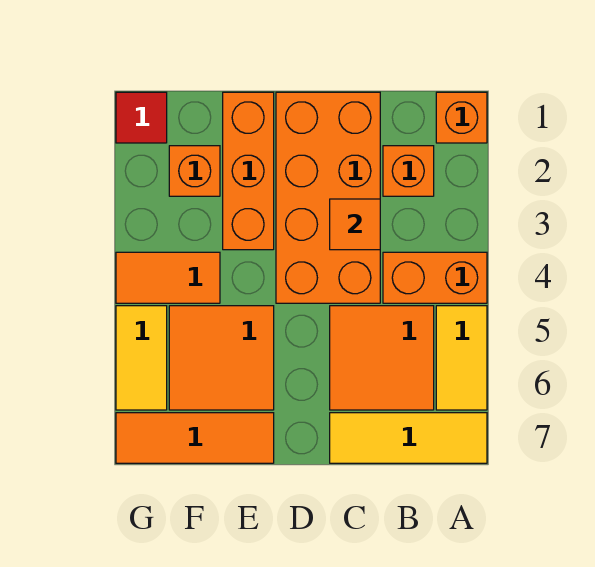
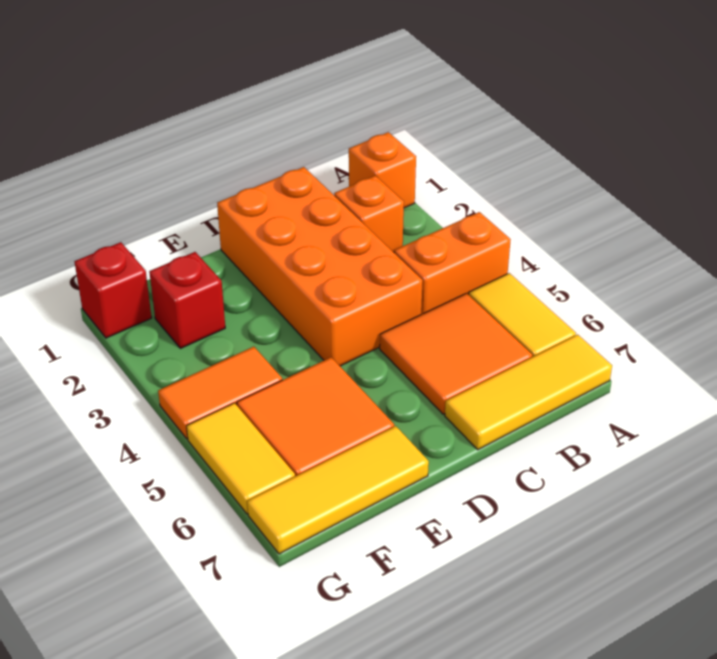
orange 1x1 tile [330,199,380,250] -> none
orange 1x3 brick [223,92,274,250] -> none
orange 1x3 tile [116,413,274,463] -> yellow 1x3 tile [247,426,429,554]
orange 1x1 brick [169,146,220,196] -> red 1x1 brick [149,252,225,348]
red 1x1 tile [116,92,167,143] -> red 1x1 brick [74,242,152,338]

